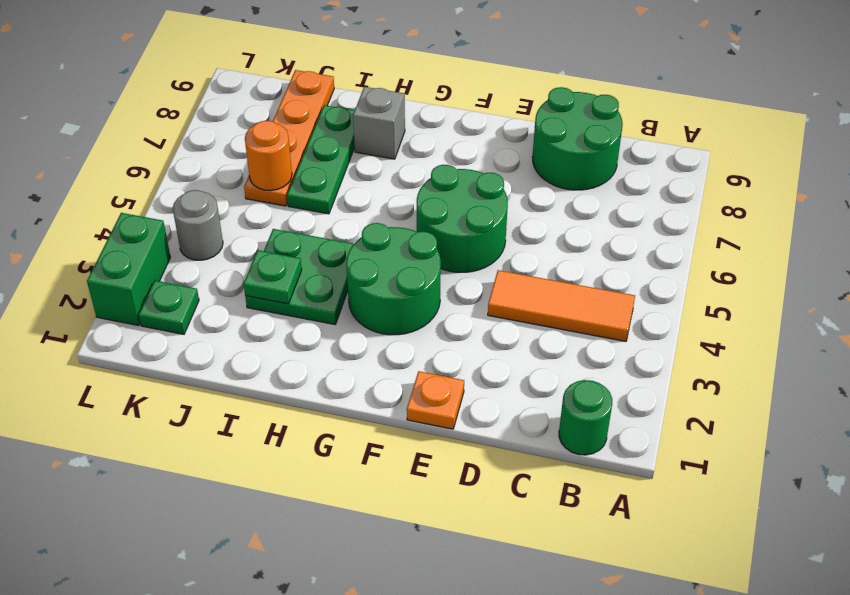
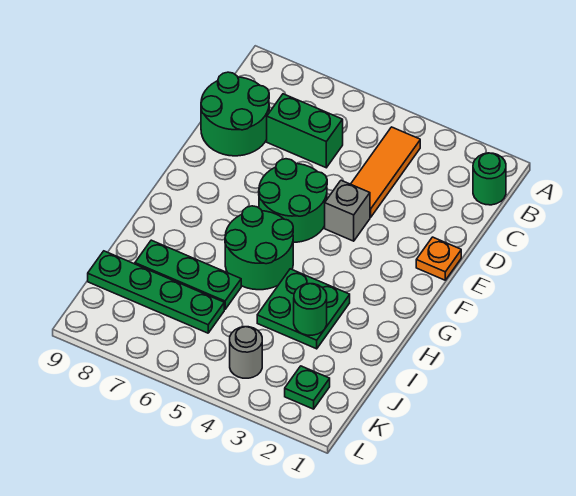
green 2x2 round brick [346,223,441,335] -> green 2x2 round brick moved to [225,206,293,290]
grey 1x1 brick [353,87,405,159] -> grey 1x1 brick moved to [325,180,370,241]
green 1x1 plate [244,250,302,304] -> green 1x1 round brick [294,284,327,335]
orange 1x4 plate [244,70,334,206] -> green 1x4 plate [88,251,224,333]
orange 1x1 round brick [245,121,292,191] -> none
green 1x2 brick [87,213,170,326] -> green 1x2 brick moved to [267,94,343,168]

